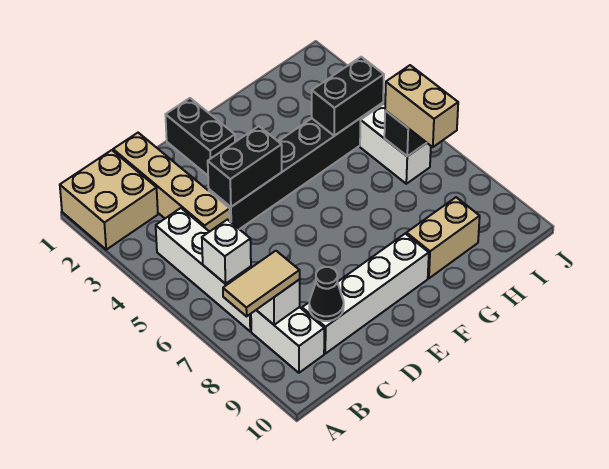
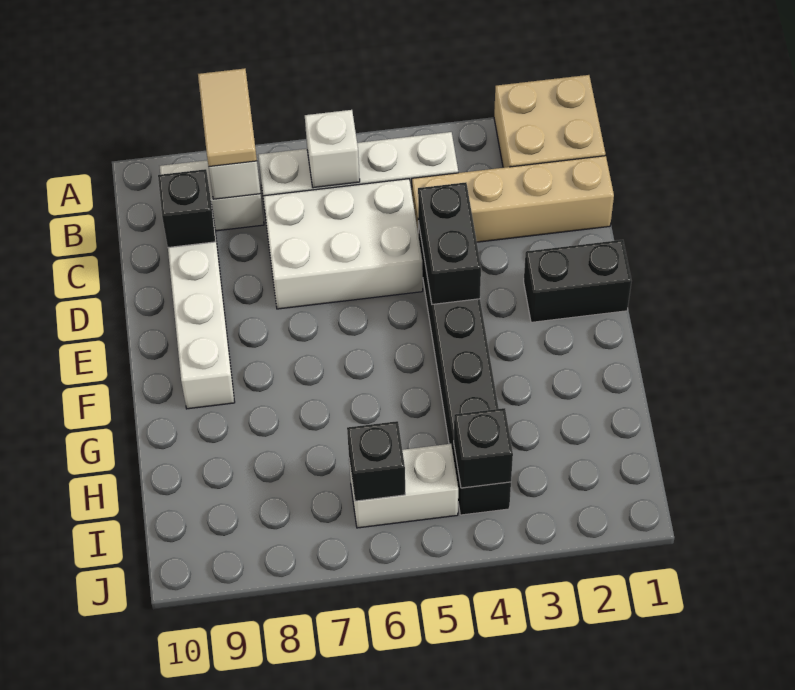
none -> white 2x3 brick [263,179,423,309]
black 1x1 cone [309,267,344,321] -> black 1x1 brick [158,169,216,247]
tan 1x2 brick [406,197,480,278] -> none
black 1x2 brick [312,57,384,136] -> black 1x1 brick [454,408,513,488]
tan 1x2 brick [385,65,458,147] -> none

